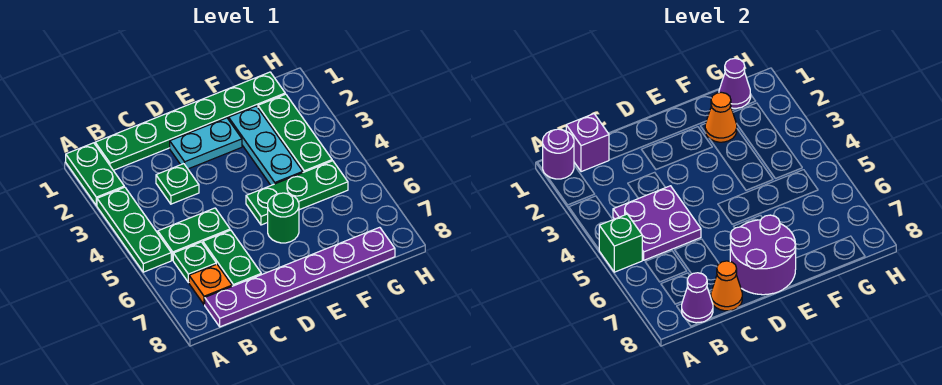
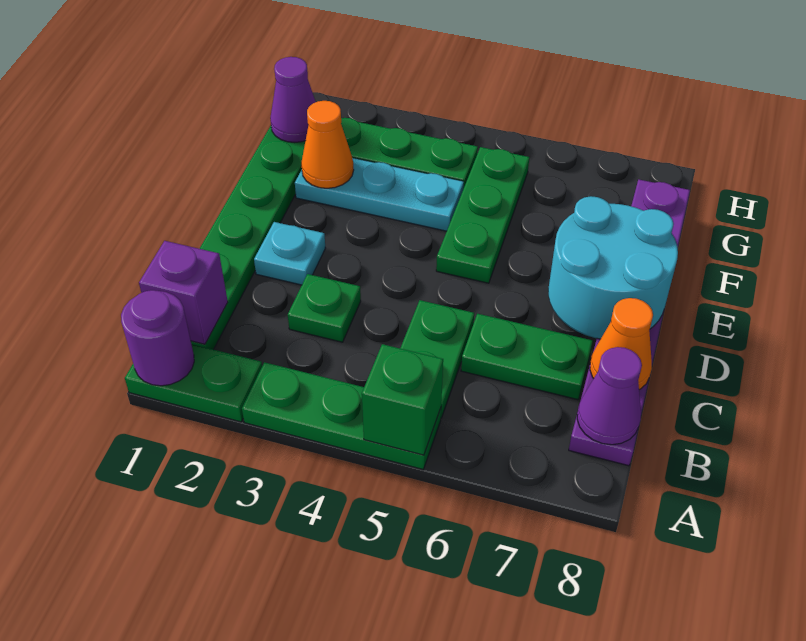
purple 2x2 plate [613,186,701,260] -> none
green 1x1 plate [173,242,216,283] -> none
orange 1x1 plate [189,264,232,305] -> none
cyan 1x2 plate [170,118,242,169] -> cyan 1x1 plate [254,222,325,285]
purple 2x2 round brick [730,215,796,295] -> cyan 2x2 round brick [548,196,678,339]
green 1x1 round brick [268,193,299,243] -> none

